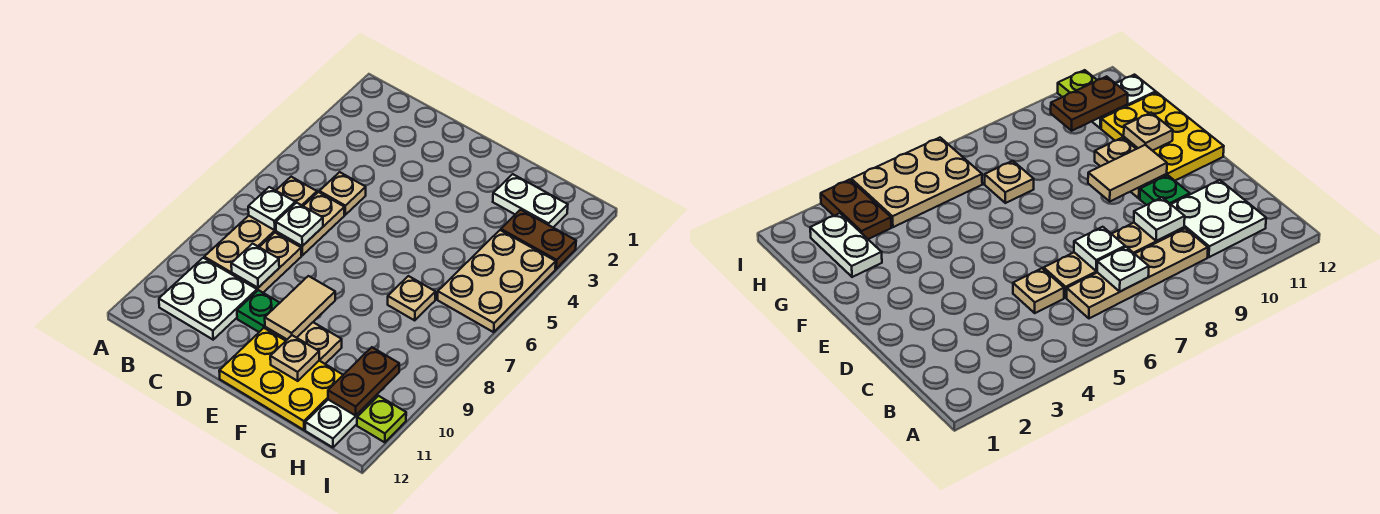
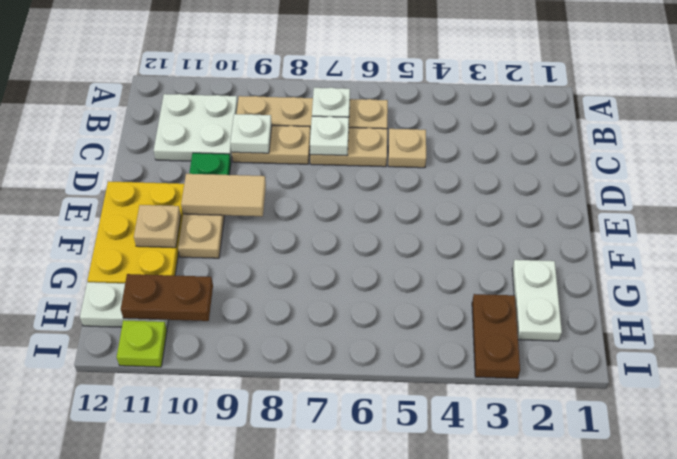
tan 1x1 plate [388,276,435,320] -> none
tan 2x3 plate [438,230,556,332] -> none

